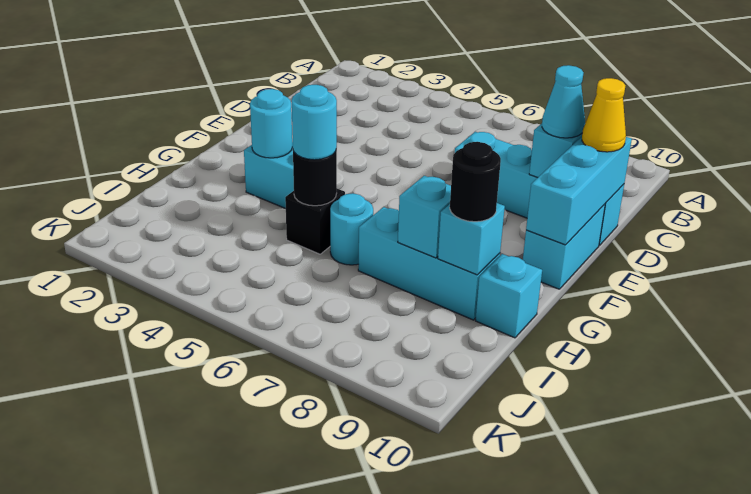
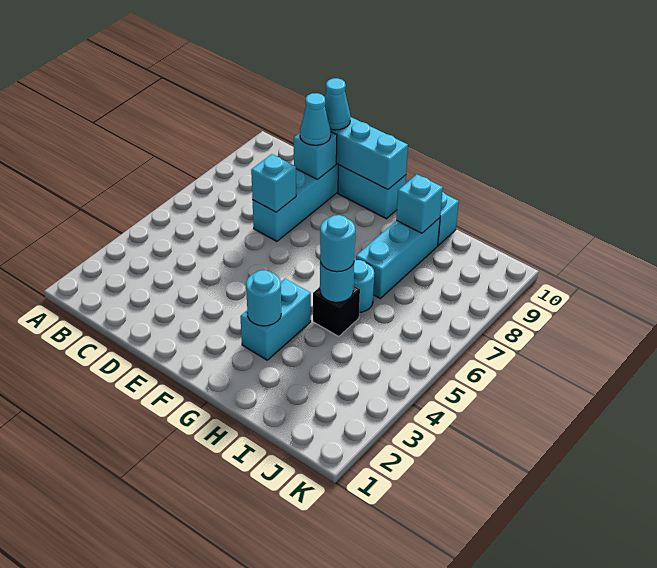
yellow 1x1 cone [582,78,626,152] -> cyan 1x1 cone [325,78,351,130]
black 1x1 round brick [293,149,337,206] -> cyan 1x1 round brick [320,262,354,302]
cyan 1x1 brick [398,176,451,258] -> cyan 1x1 brick moved to [251,154,296,212]
black 1x1 round brick [450,142,501,222] -> none

